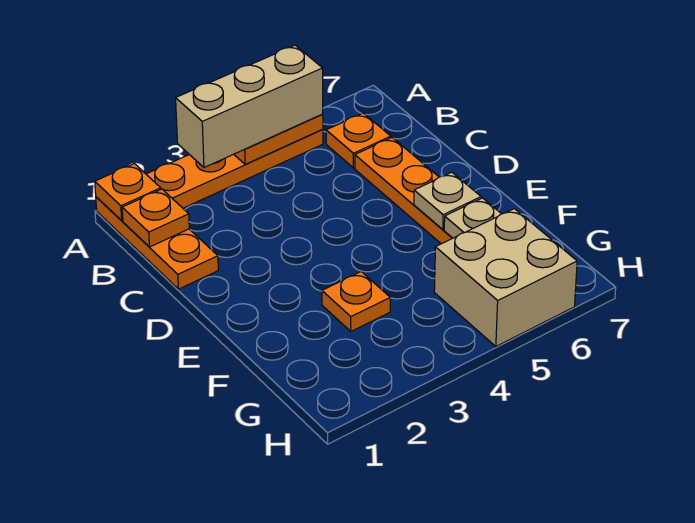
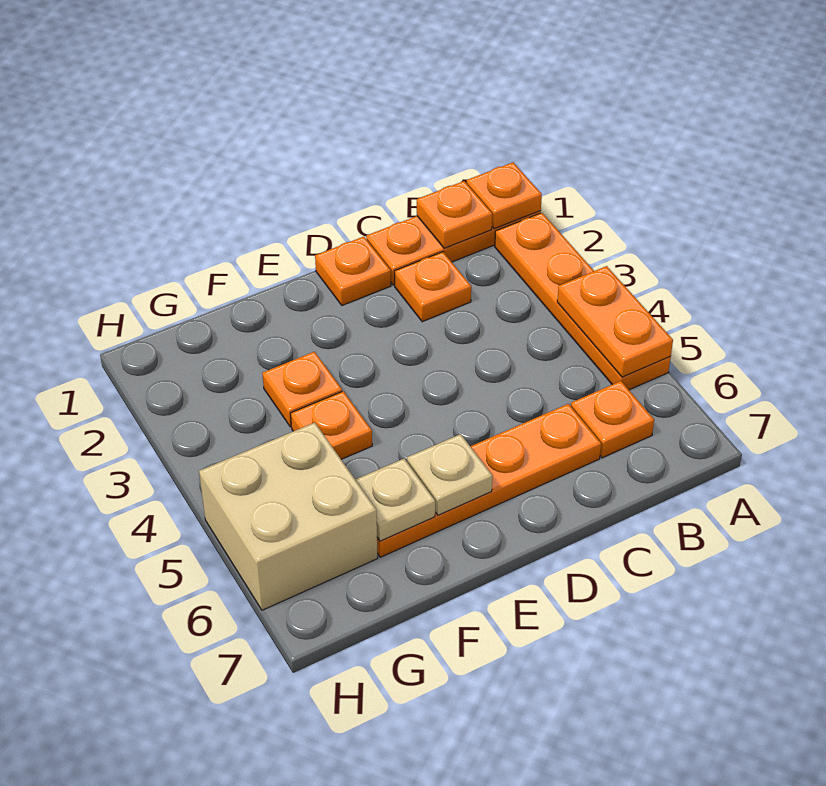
tan 1x3 brick [176,45,323,168] -> none
none -> orange 1x1 plate [395,252,471,322]
none -> orange 1x1 plate [315,237,391,305]
none -> orange 1x1 plate [291,391,372,459]

